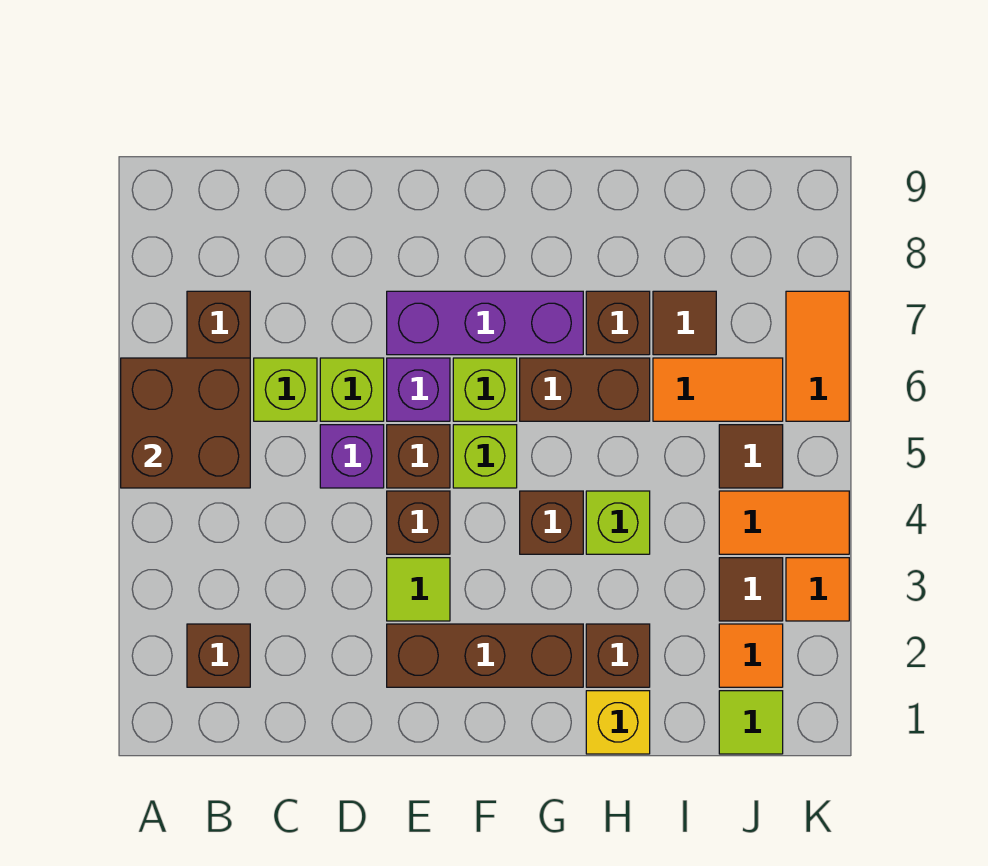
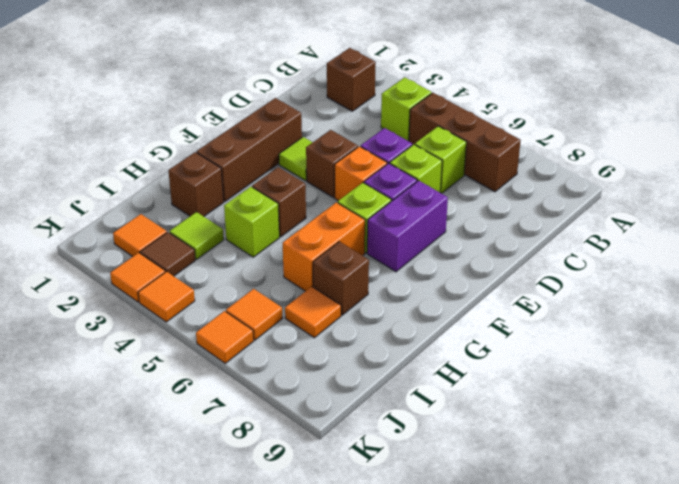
brown 2x2 brick [121,358,250,488] -> none
brown 1x1 brick [387,425,450,488] -> orange 1x1 brick [335,146,387,201]
purple 1x3 brick [387,291,583,355] -> purple 1x2 brick [367,180,448,272]
lime 1x1 brick [453,425,517,488] -> lime 1x1 brick moved to [381,77,432,141]
brown 1x2 brick [520,358,650,421] -> orange 1x2 brick [283,202,365,291]
yellow 1x1 brick [586,691,650,754] -> none
orange 1x2 tile [653,358,783,421] -> orange 1x1 tile [226,289,283,340]
brown 1x1 tile [653,291,716,355] -> orange 1x1 tile [285,287,341,338]
lime 1x1 tile [719,691,783,754] -> lime 1x1 tile moved to [169,212,224,259]
orange 1x2 tile [719,491,849,554] -> orange 1x1 tile [138,272,195,322]
brown 1x1 tile [719,425,783,488] -> none
orange 1x2 tile [786,291,849,421] -> orange 1x1 tile [196,311,254,363]

